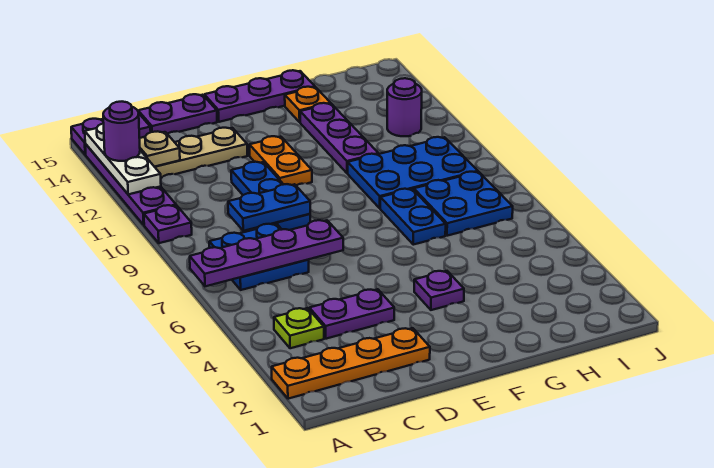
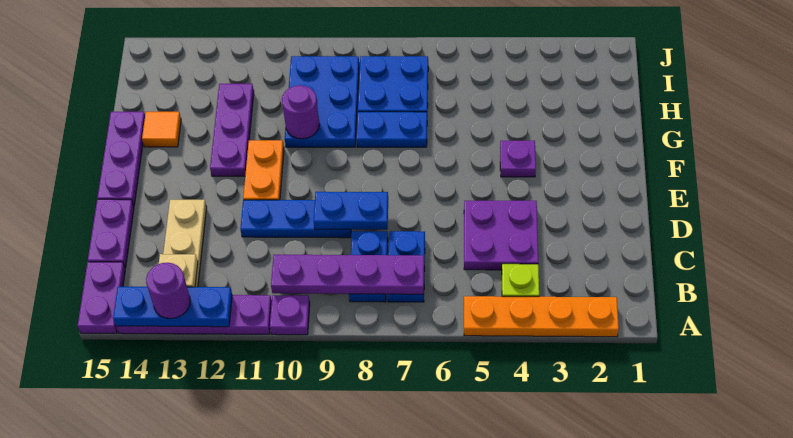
orange 1x4 plate [272,328,430,399] -> orange 1x4 plate turned to [464,296,619,337]
purple 1x4 plate [190,220,343,286] -> purple 1x4 plate turned to [271,255,424,294]
white 1x3 plate [85,123,161,194] -> blue 1x3 plate [113,287,232,327]
purple 1x2 plate [309,289,394,339] -> purple 2x2 plate [464,201,538,270]
blue 1x2 plate [228,184,310,231] -> blue 1x2 plate turned to [314,192,388,230]
orange 1x2 plate [250,136,312,185] -> orange 1x2 plate turned to [243,140,284,200]
purple 1x3 plate [300,103,378,173] -> purple 1x3 plate turned to [210,84,254,176]
orange 1x1 plate [285,87,331,122] -> orange 1x1 tile [142,112,181,147]
purple 1x1 round brick [387,78,422,136] -> purple 1x1 round brick moved to [282,85,319,139]

